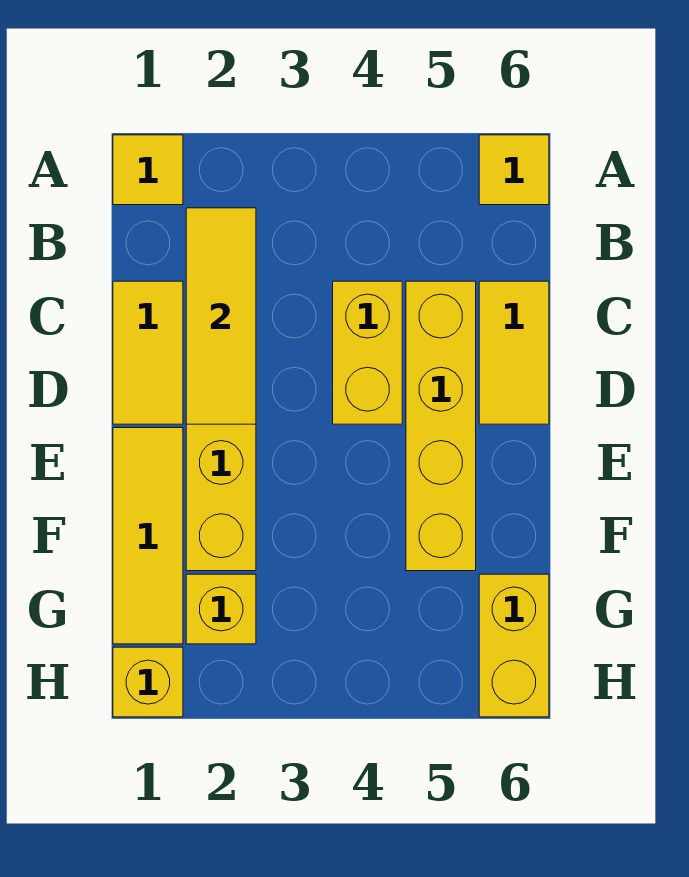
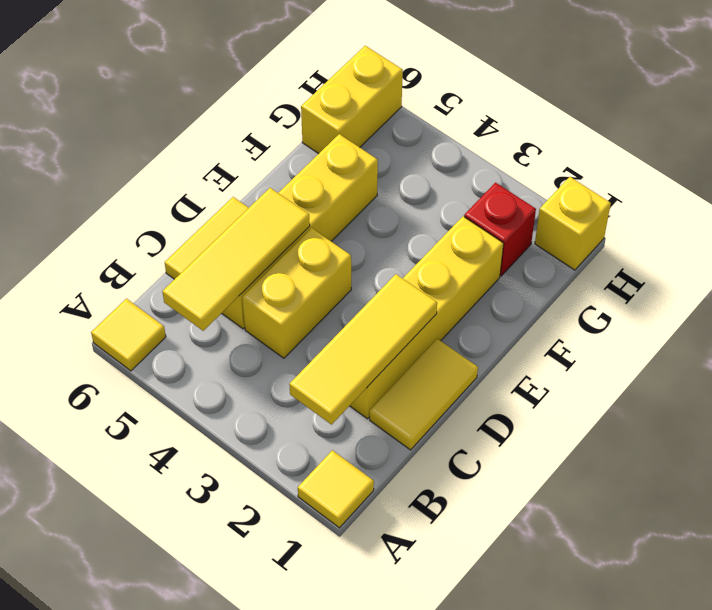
yellow 1x3 tile [113,428,183,644] -> yellow 1x3 tile moved to [162,188,310,331]
yellow 1x1 brick [186,574,256,644] -> red 1x1 brick [464,183,536,276]

